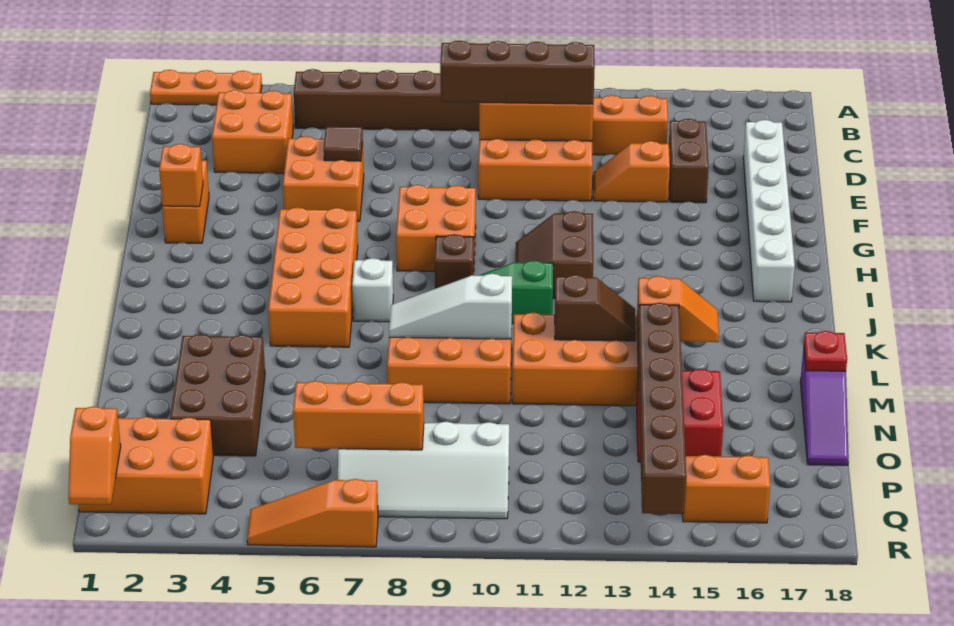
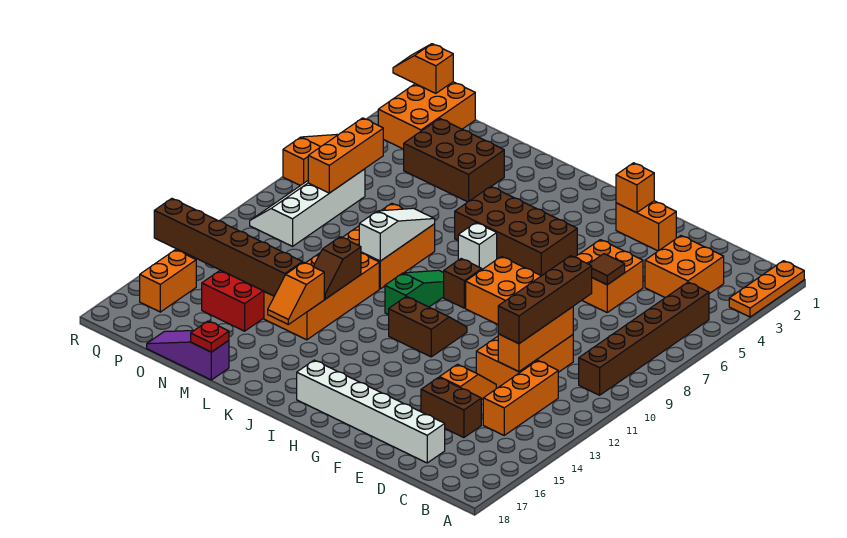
orange 2x4 brick [268,207,358,347] -> brown 2x4 brick [455,186,577,276]

